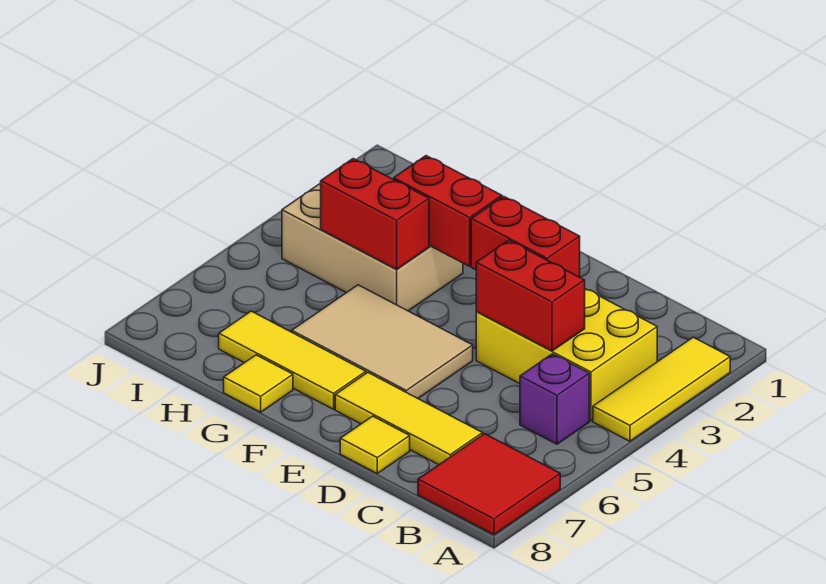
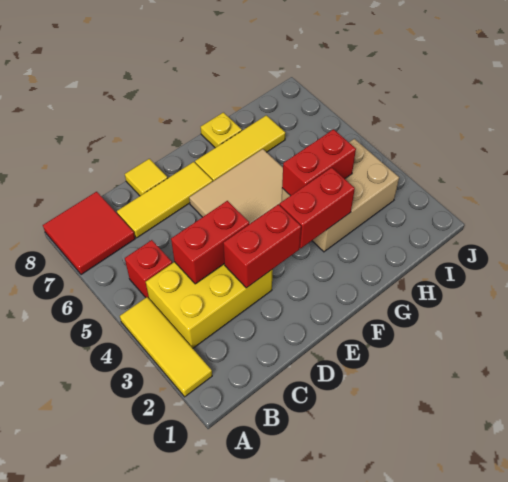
purple 1x1 brick [520,354,589,444] -> red 1x1 brick [125,240,172,298]
yellow 1x1 tile [224,355,293,412] -> yellow 1x1 plate [201,112,242,148]

